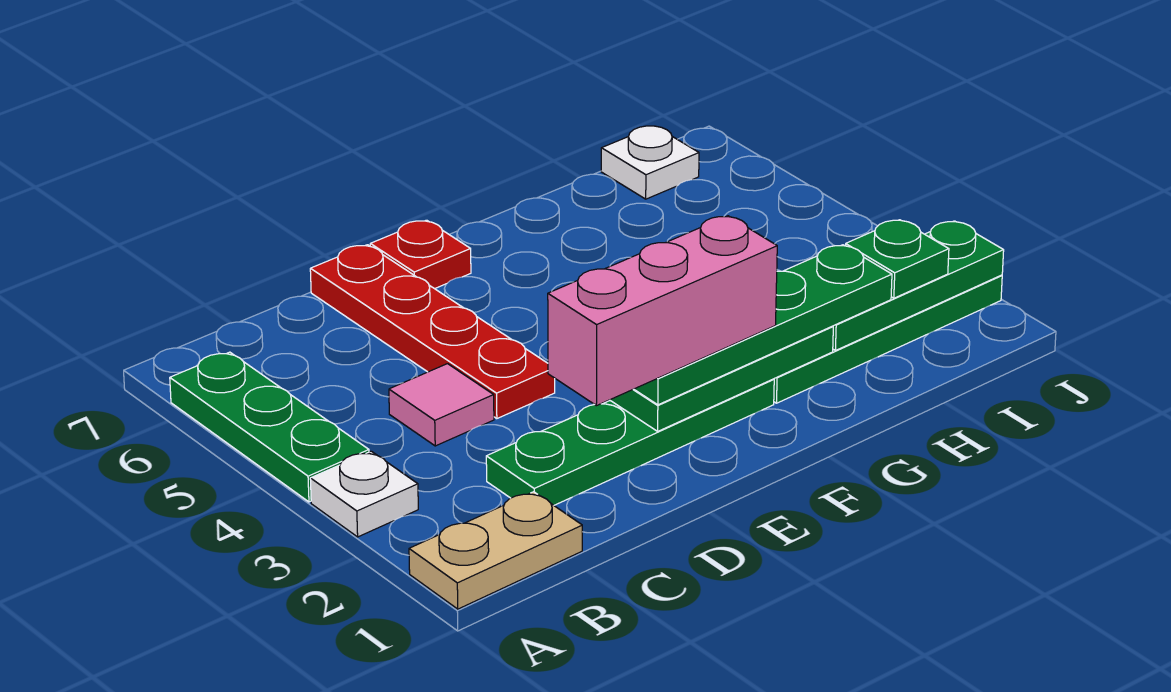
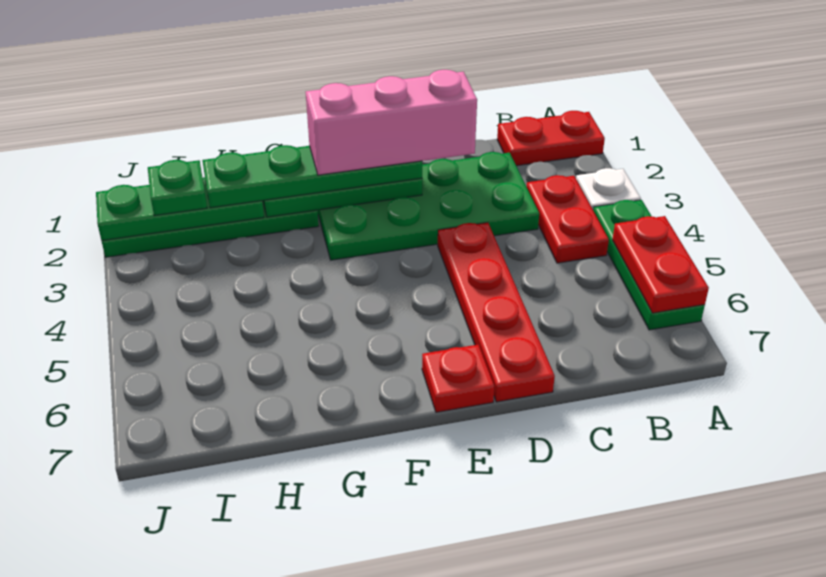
tan 1x2 plate [409,492,582,609] -> red 1x2 plate [497,111,605,166]
none -> red 1x2 plate [612,216,709,313]
none -> red 1x2 plate [526,175,609,263]
green 1x4 plate [486,379,774,505] -> green 2x4 plate [318,152,539,260]
pink 1x1 tile [389,364,494,446] -> none
white 1x1 plate [601,126,699,199] -> none

